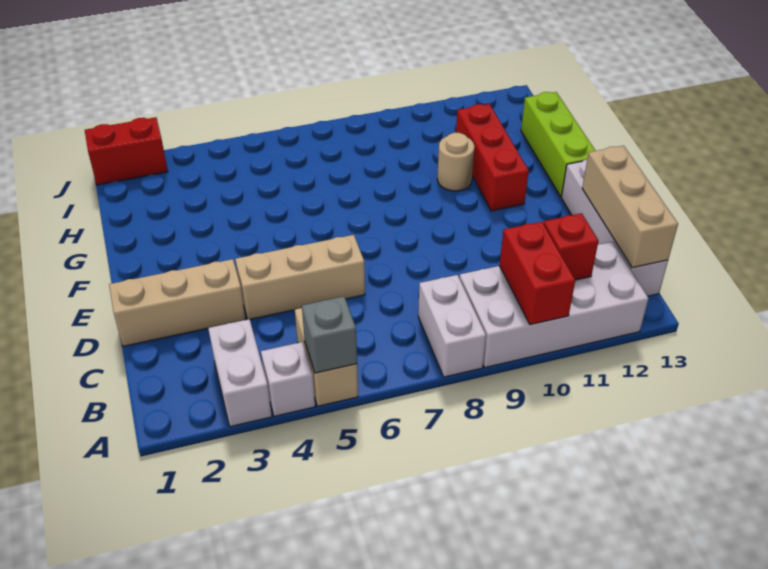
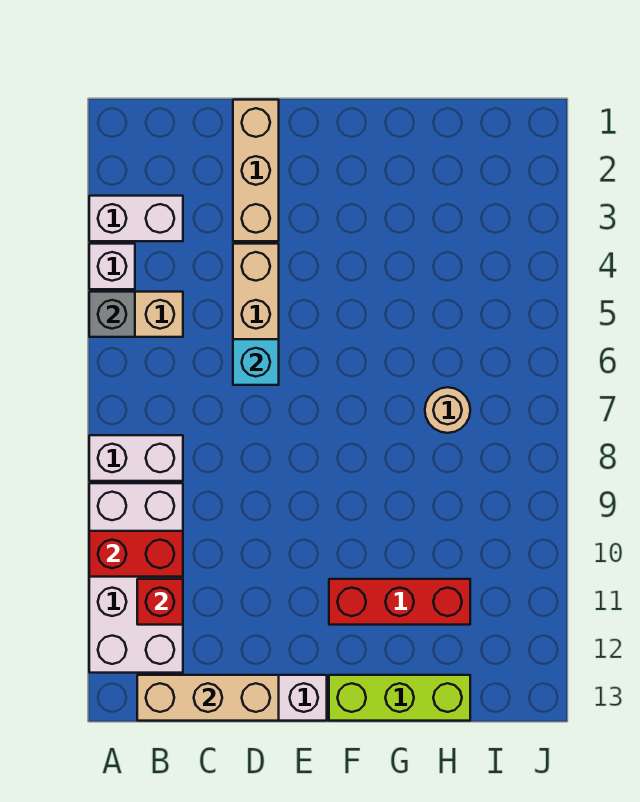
none -> cyan 1x1 brick [233,339,279,385]
tan 1x1 round brick [437,133,475,191] -> tan 1x1 round brick moved to [425,387,470,433]
red 1x2 brick [85,117,168,185] -> none

